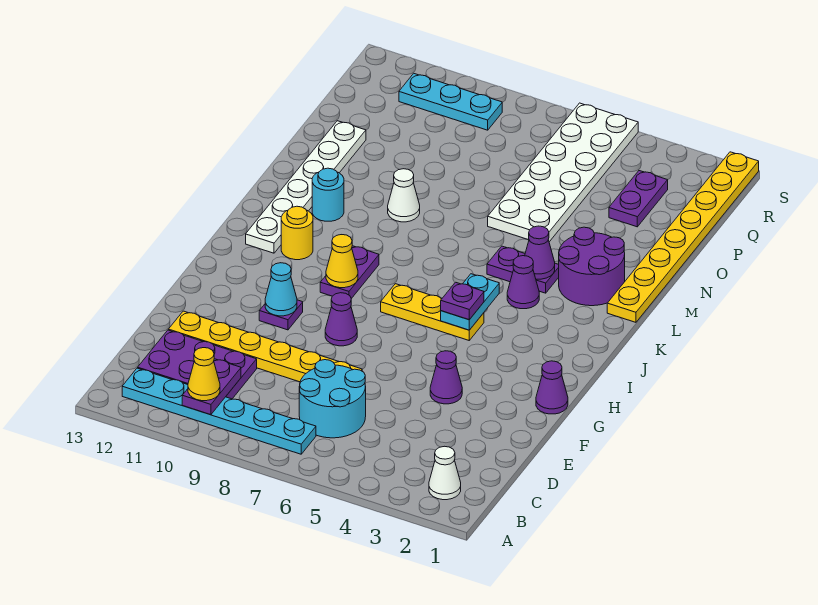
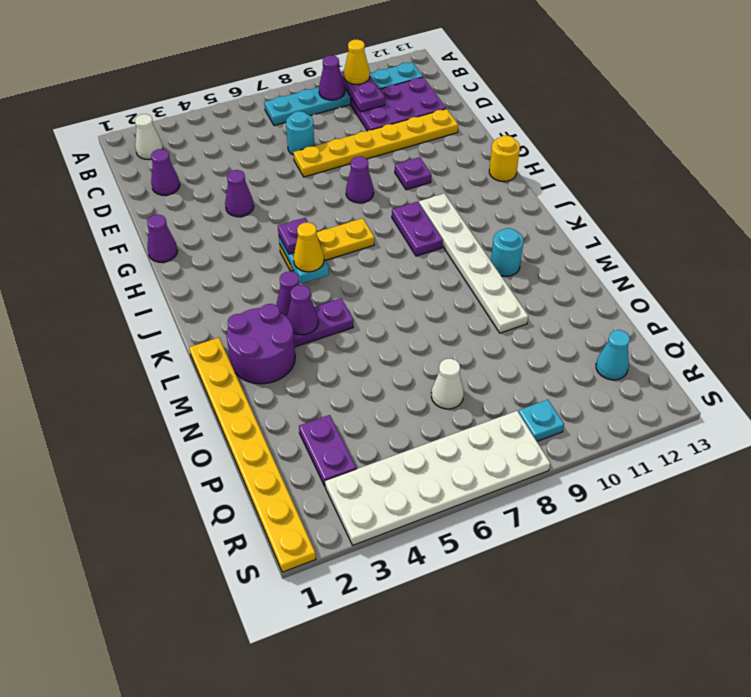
none -> purple 1x1 cone [319,55,345,100]
cyan 2x2 round brick [299,360,366,438] -> cyan 1x1 round brick [286,111,315,155]
none -> purple 1x1 cone [151,149,180,195]
cyan 1x1 cone [265,263,297,316] -> cyan 1x1 cone moved to [596,330,630,380]
yellow 1x1 cone [326,235,358,288] -> yellow 1x1 cone moved to [294,222,324,272]
yellow 1x1 round brick [281,206,313,260] -> yellow 1x1 round brick moved to [489,136,520,182]
white 1x6 plate [246,121,366,253] -> white 1x6 plate moved to [419,194,528,333]
white 1x1 cone [388,169,420,222] -> white 1x1 cone moved to [431,358,464,409]
white 2x6 plate [488,103,638,242] -> white 2x6 plate turned to [325,411,550,545]
cyan 1x3 plate [399,73,502,130] -> cyan 1x1 plate [519,400,564,441]

